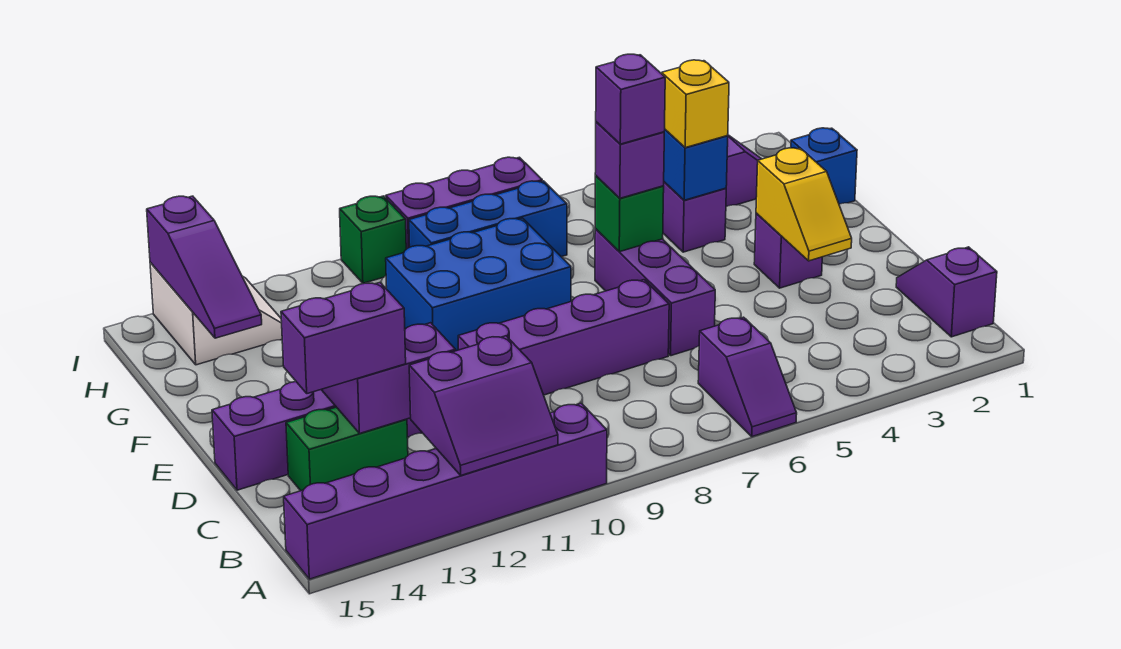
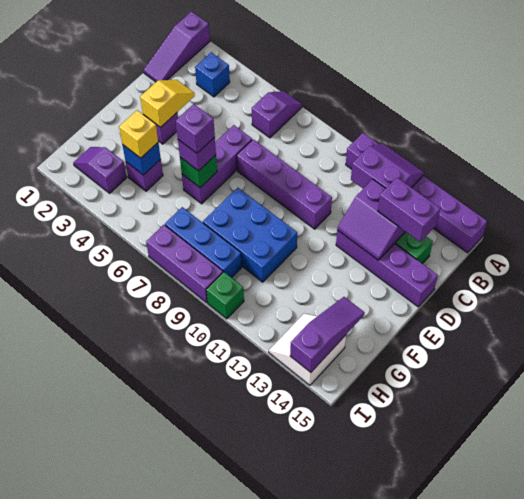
purple 1x2 slope [896,247,997,337] -> purple 1x3 slope [143,11,210,82]
blue 1x1 brick [791,128,857,204] -> blue 1x1 brick moved to [195,52,230,97]

